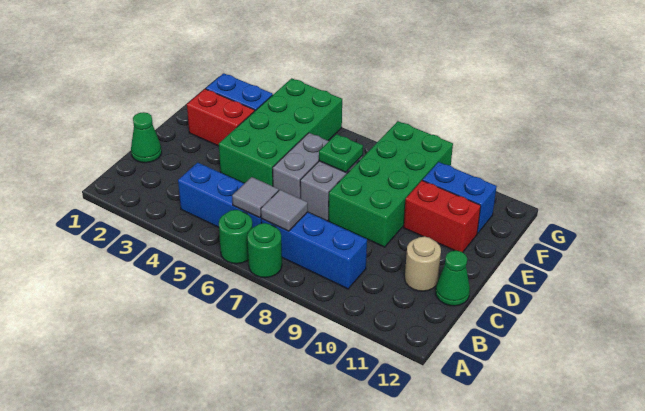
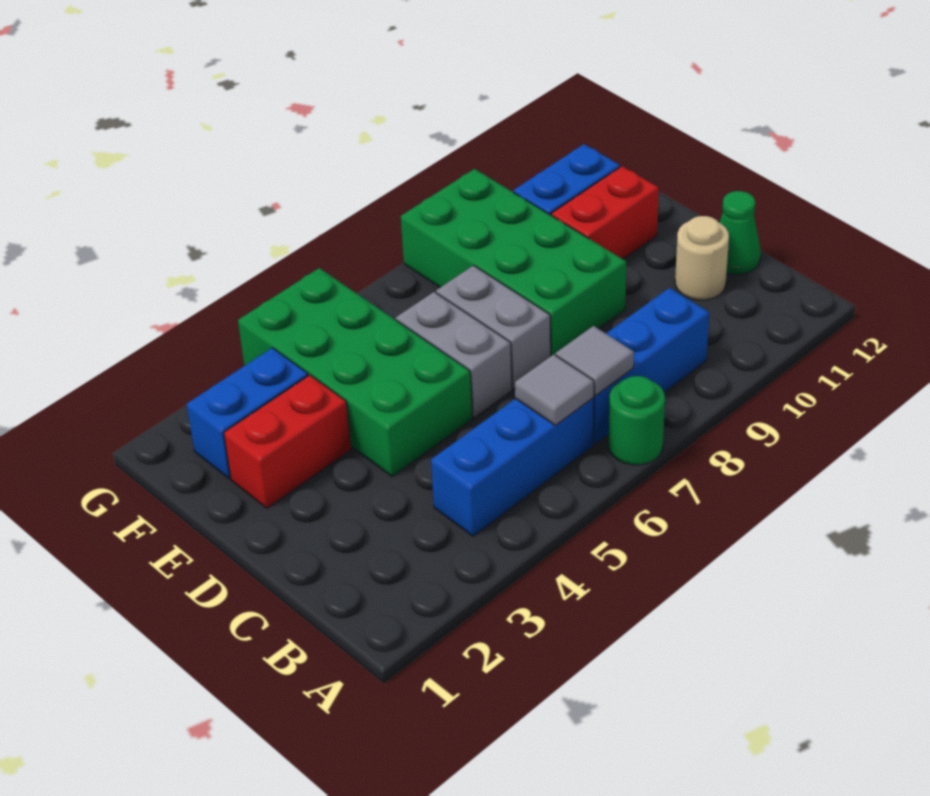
green 1x1 round brick [219,210,253,264] -> none
green 1x1 cone [131,112,162,163] -> none
green 1x1 plate [319,134,363,172] -> none

